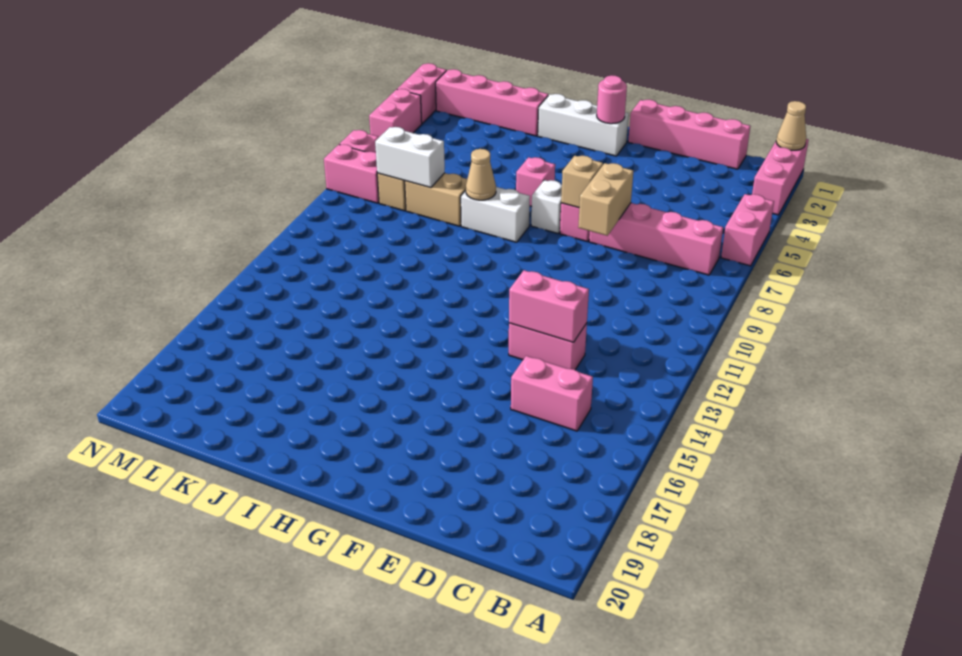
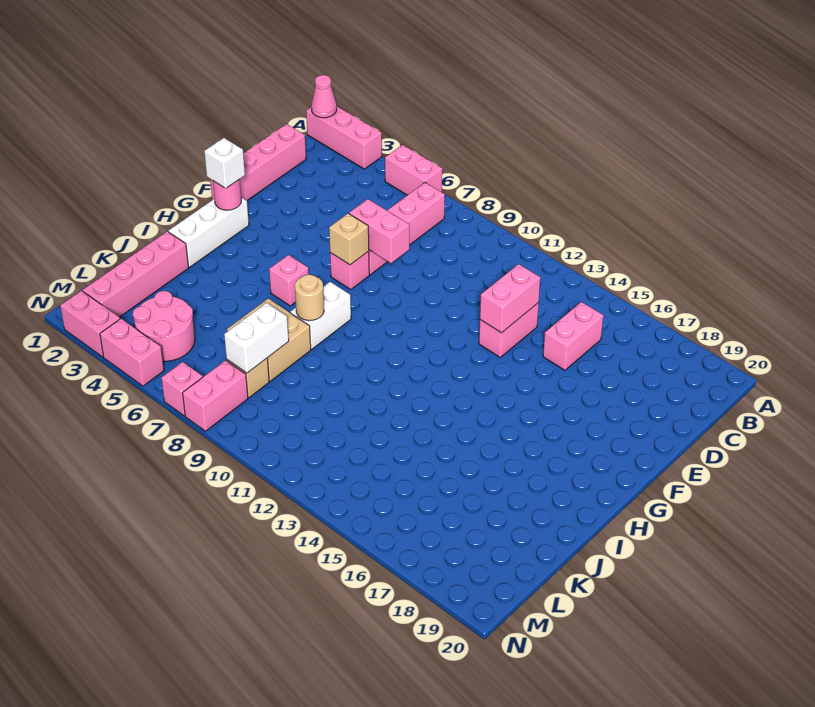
tan 1x1 cone [776,101,806,150] -> pink 1x1 cone [311,75,337,118]
tan 1x2 brick [578,163,633,236] -> pink 1x2 brick [349,199,409,263]
white 1x1 brick [531,180,562,234] -> white 1x1 brick moved to [204,138,245,188]
tan 1x1 cone [466,149,496,200] -> tan 1x1 round brick [295,275,324,321]
tan 1x2 brick [405,173,467,226] -> tan 2x2 brick [227,299,311,381]
none -> pink 2x2 round brick [133,291,195,361]

